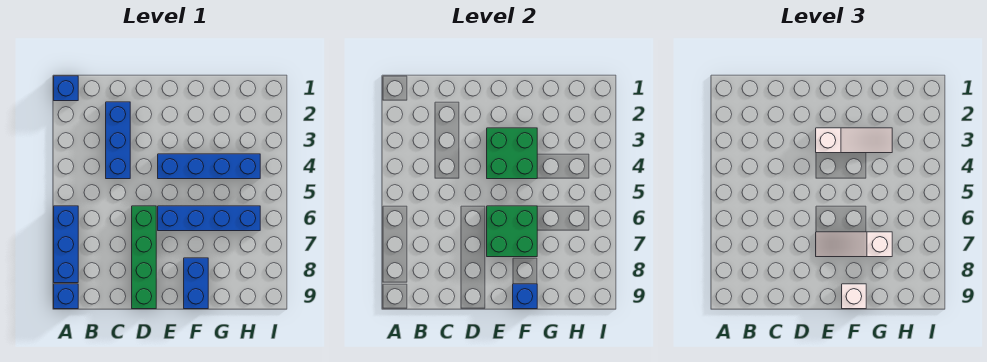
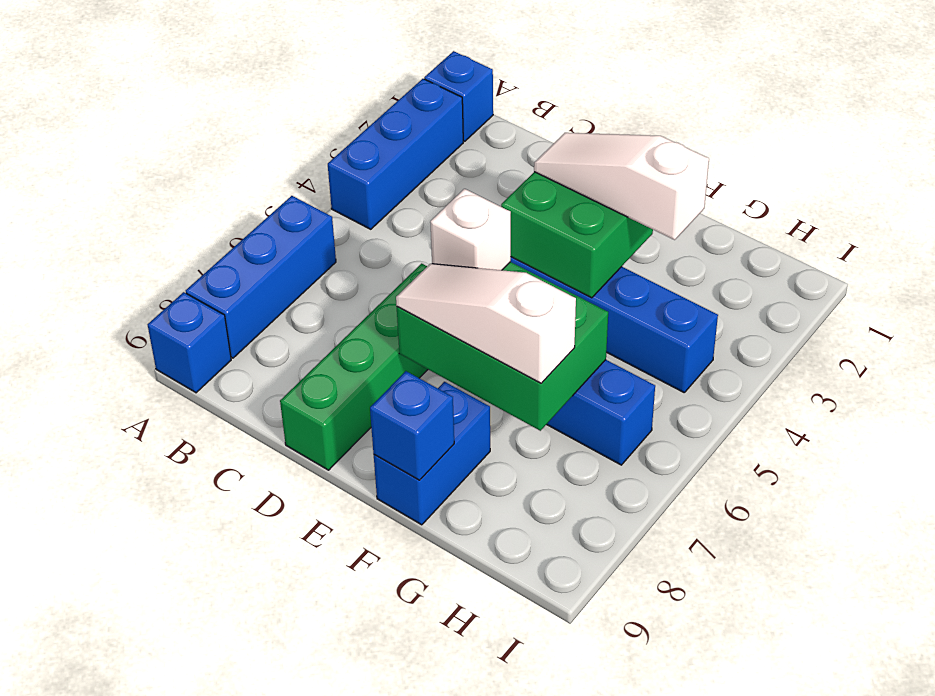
blue 1x3 brick [106,102,130,179] -> blue 1x3 brick moved to [328,79,463,229]
white 1x3 slope [816,128,892,153] -> white 1x3 slope turned to [534,133,709,240]
green 2x2 brick [487,206,537,257] -> green 2x3 brick [397,262,608,431]
white 1x1 brick [842,284,866,309] -> white 1x1 brick moved to [430,189,511,270]

